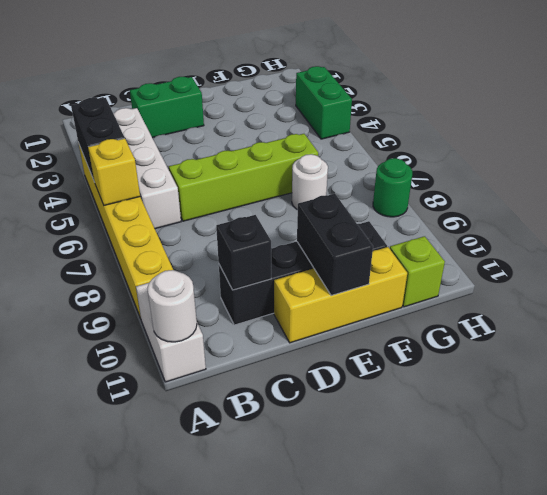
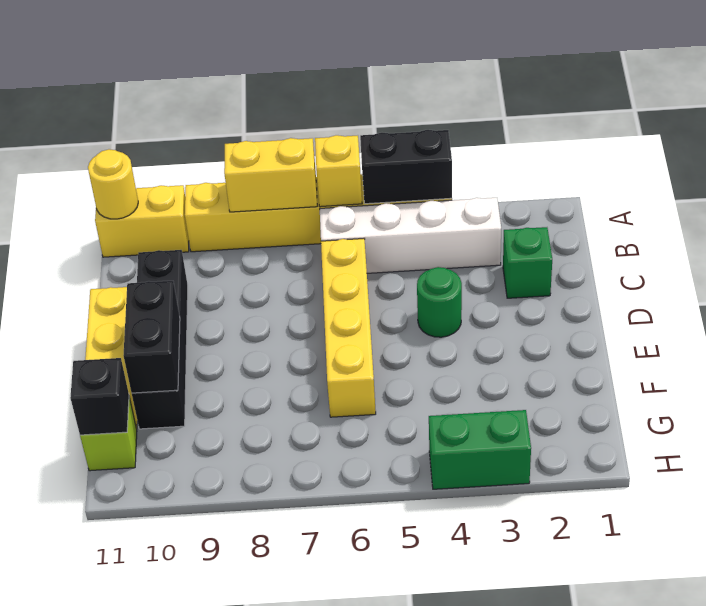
none -> yellow 1x2 brick [224,138,317,212]
white 1x2 brick [136,283,206,382] -> yellow 1x2 brick [95,185,189,257]
white 1x1 round brick [147,270,197,342] -> yellow 1x1 round brick [88,149,138,219]
green 1x2 brick [130,77,204,138] -> green 1x1 brick [503,227,552,298]
lime 1x4 brick [169,134,318,221] -> yellow 1x4 brick [321,239,376,417]
black 1x1 brick [216,215,271,290] -> black 1x1 brick moved to [70,358,129,435]
black 1x2 brick [297,194,373,296] -> black 1x2 brick turned to [123,281,180,393]
white 1x1 round brick [292,154,328,210] -> none
green 1x1 round brick [373,158,412,217] -> green 1x1 round brick moved to [417,267,462,337]

